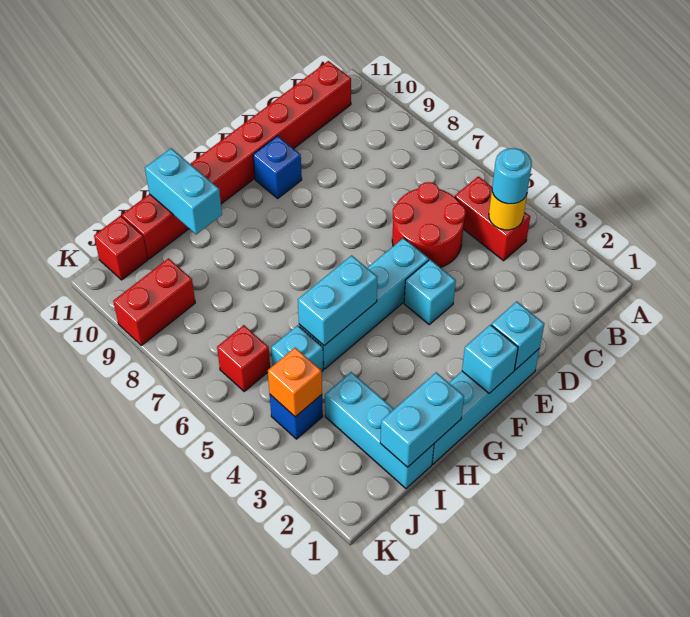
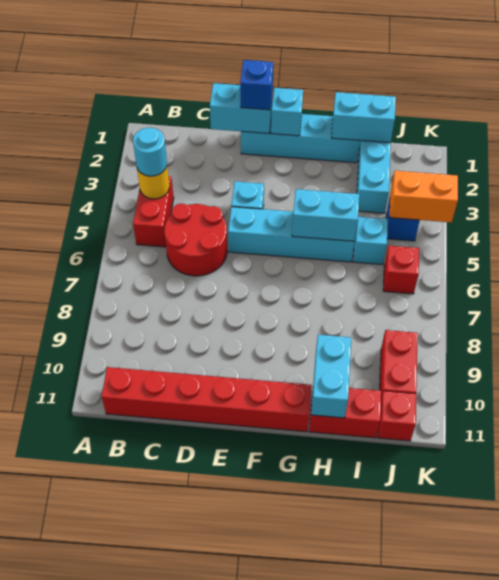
cyan 1x1 brick [492,302,544,370] -> cyan 1x2 brick [210,83,273,134]
blue 1x1 brick [253,136,302,198] -> blue 1x1 brick moved to [240,60,273,110]
orange 1x1 brick [268,348,322,417] -> orange 1x2 brick [389,171,458,222]
red 1x2 brick [113,258,195,345] -> red 1x2 brick turned to [380,330,418,397]

